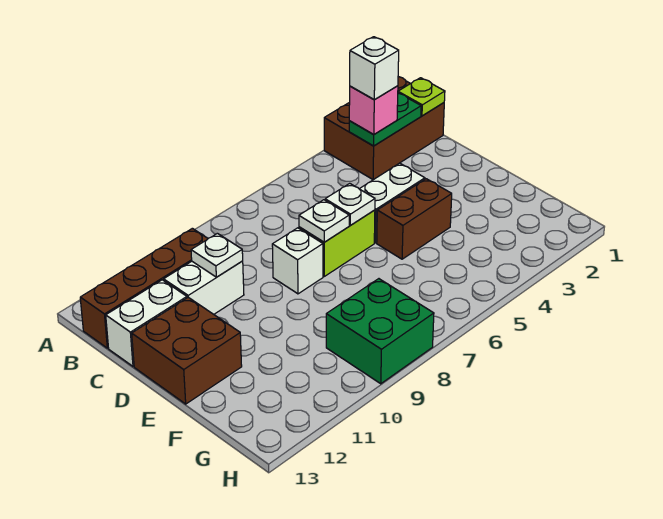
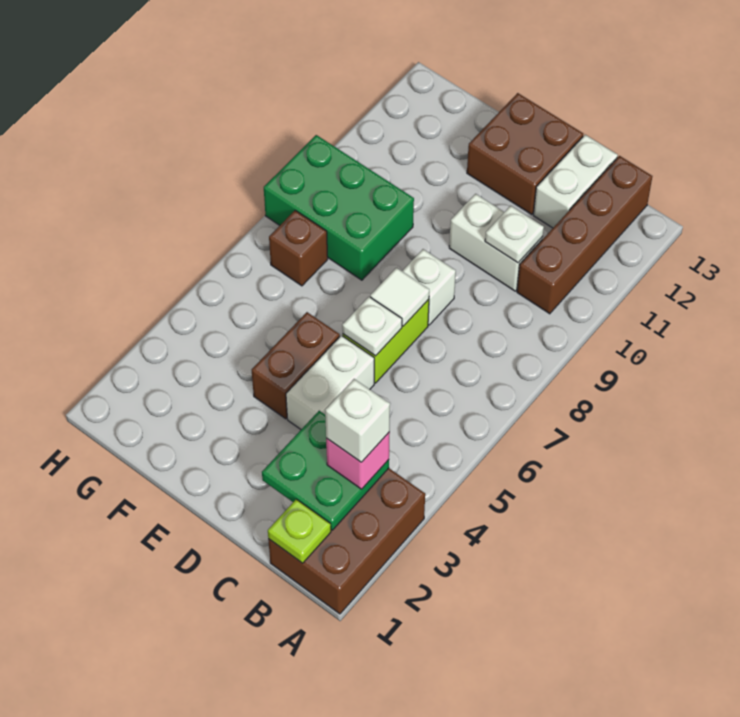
green 1x2 plate [349,93,421,146] -> green 2x2 plate [262,411,389,530]
white 1x2 brick [164,261,244,314] -> white 1x2 brick turned to [449,194,543,291]
white 1x1 plate [299,200,349,242] -> white 1x1 tile [370,268,429,326]
none -> brown 1x1 brick [269,210,328,286]
green 2x2 brick [326,279,434,384] -> green 2x3 brick [264,135,414,280]

